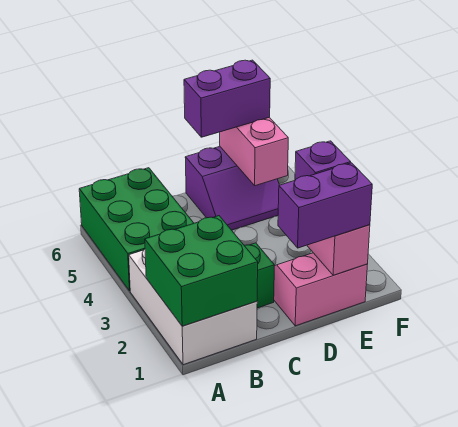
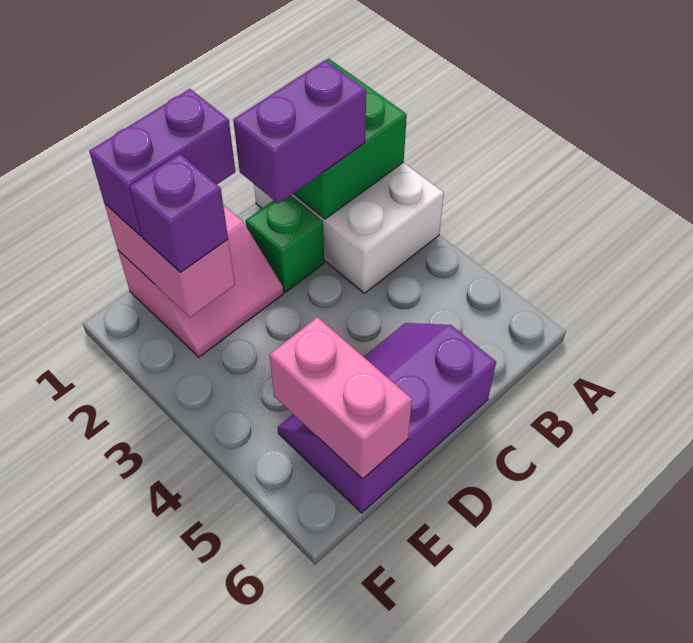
green 2x3 brick [79,168,194,291] -> none
purple 2x2 slope [185,147,279,230] -> purple 2x3 slope [278,323,496,513]
purple 1x2 brick [184,60,270,137] -> purple 1x2 brick moved to [233,60,366,203]

